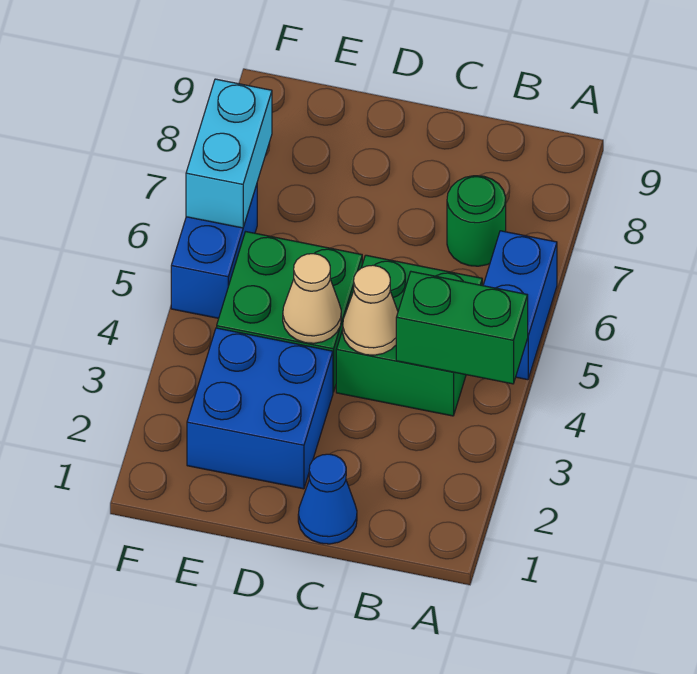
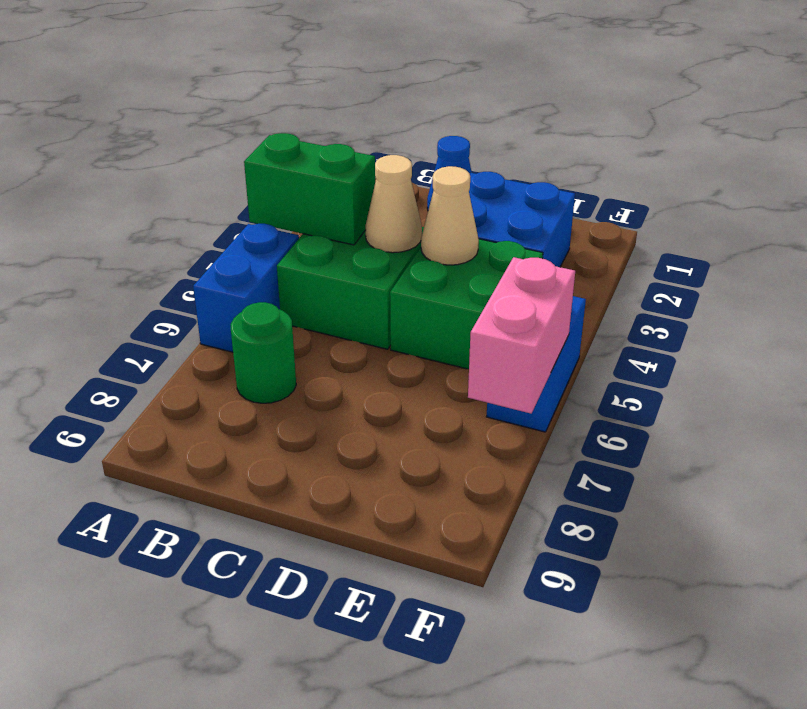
cyan 1x2 brick [186,79,272,228] -> pink 1x2 brick [468,257,575,413]

